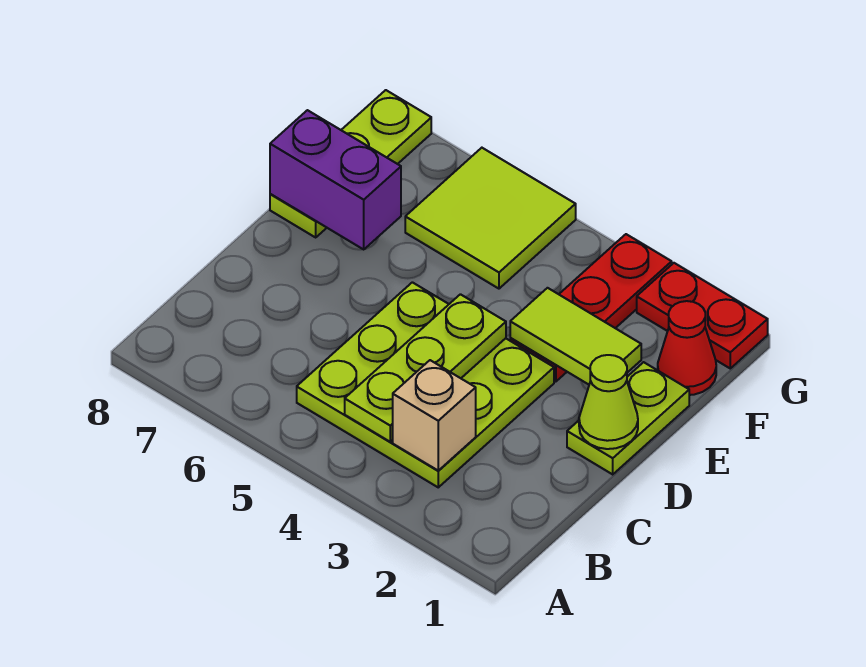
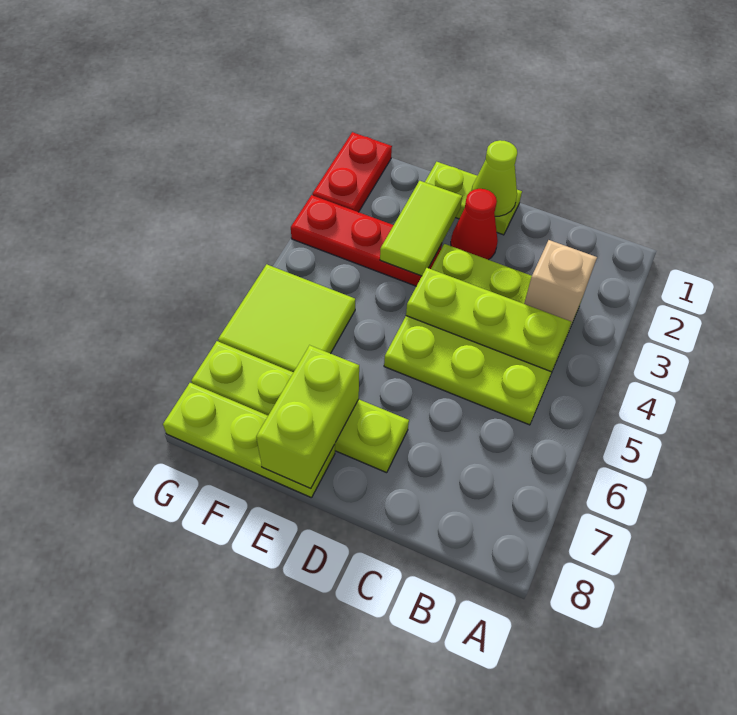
none -> lime 1x4 plate [191,341,409,473]
purple 1x2 brick [270,110,401,249] -> lime 1x2 brick [256,345,359,488]
red 1x1 cone [658,301,716,395] -> red 1x1 cone moved to [451,189,498,260]

